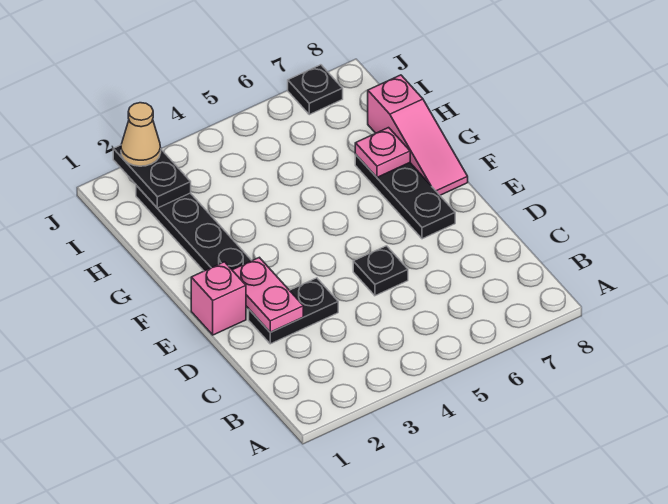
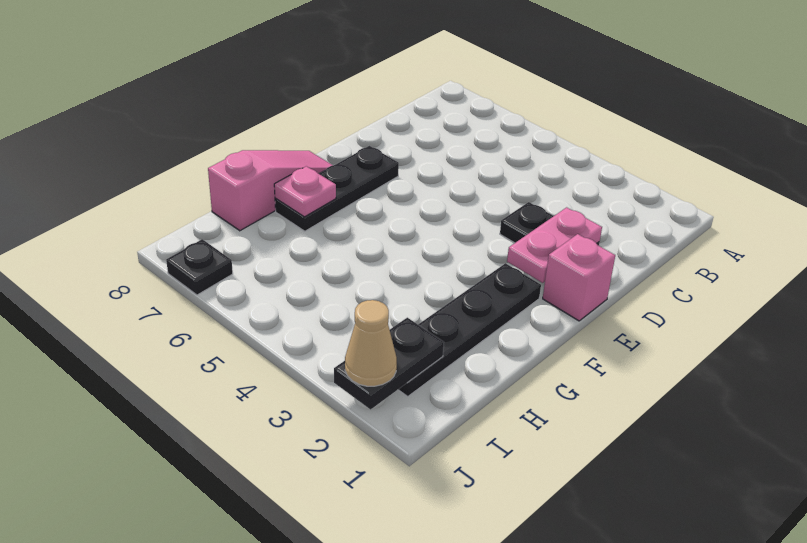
black 1x1 plate [353,246,408,296] -> none

